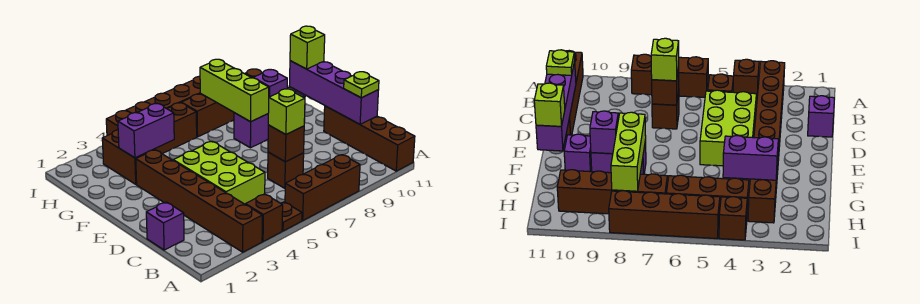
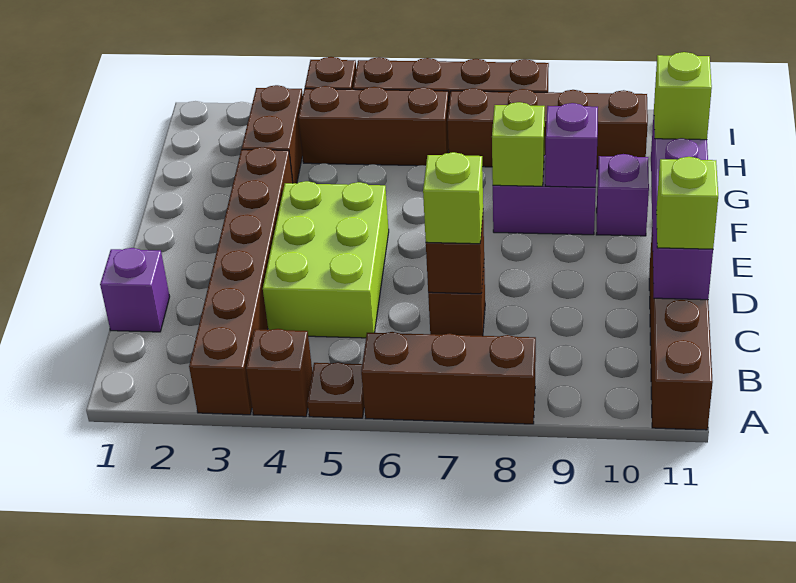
lime 1x1 plate [344,72,379,98] -> lime 1x1 brick [656,157,718,249]
lime 1x3 brick [200,59,269,122] -> lime 1x1 brick [492,102,545,186]
purple 1x2 brick [118,104,174,158] -> none

